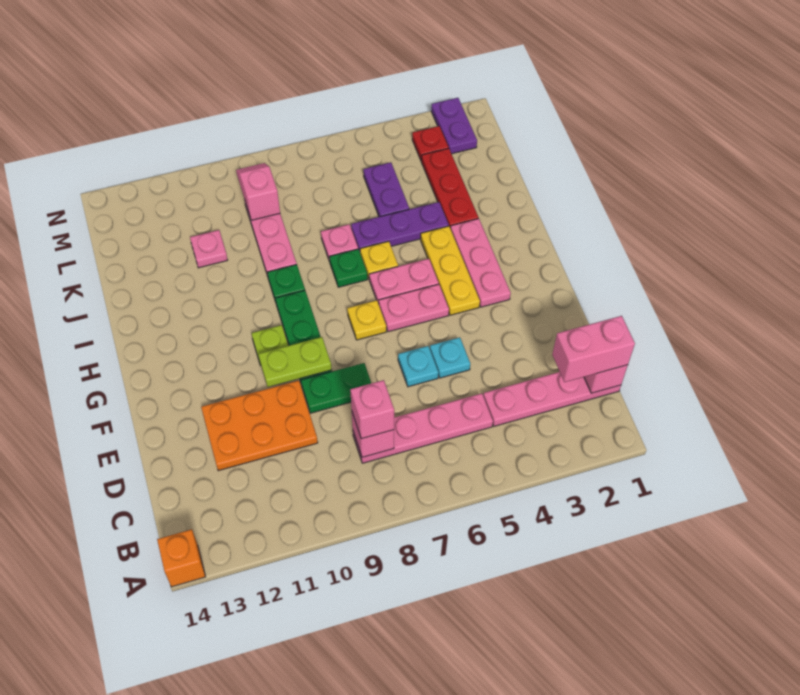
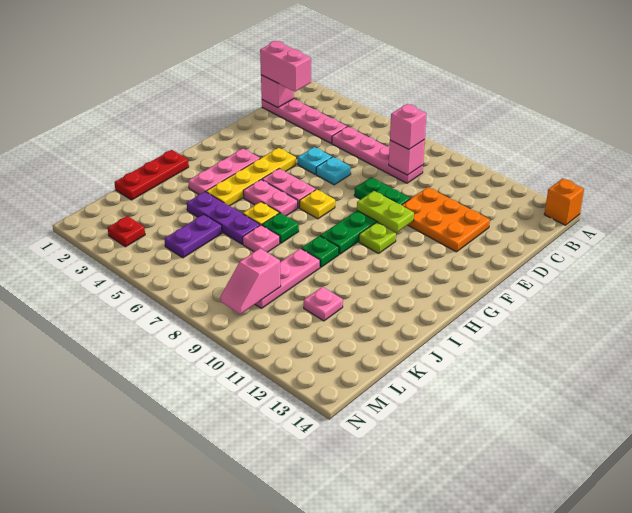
yellow 1x3 plate [421,226,480,315] -> yellow 1x4 plate [206,148,296,206]
red 1x3 plate [421,148,479,229] -> red 1x3 plate moved to [114,150,189,200]
purple 1x2 plate [431,98,477,154] -> none

